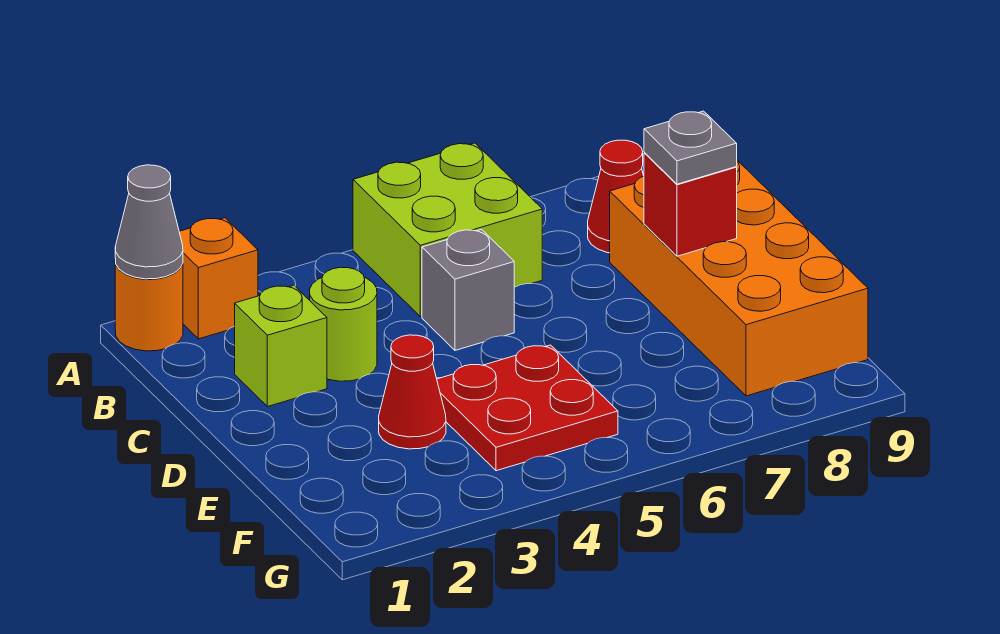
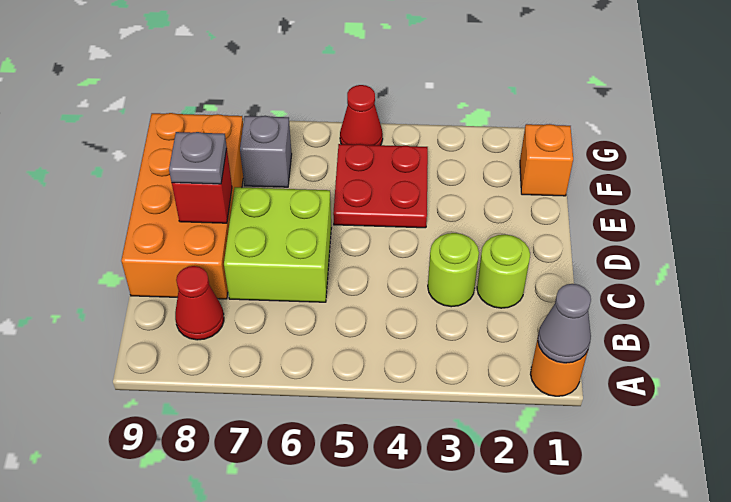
orange 1x1 brick [179,218,258,339] -> orange 1x1 brick moved to [520,124,573,196]
lime 2x2 brick [353,143,542,317] -> lime 2x2 brick moved to [224,187,331,302]
lime 1x1 brick [235,286,327,407] -> lime 1x1 round brick [477,235,530,308]
grey 1x1 brick [422,229,514,350] -> grey 1x1 brick moved to [240,116,292,187]
red 1x1 cone [379,335,446,449] -> red 1x1 cone moved to [340,85,383,145]

